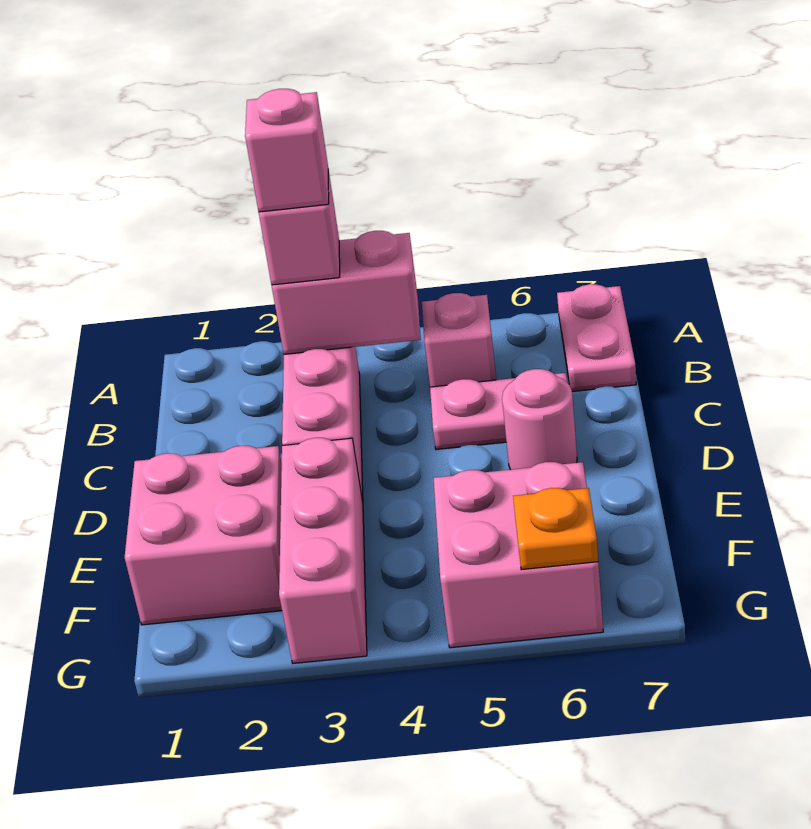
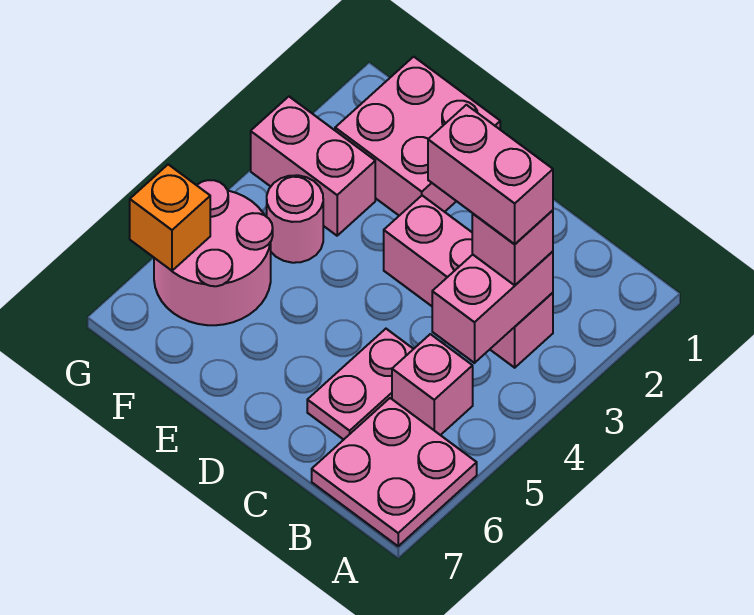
pink 1x2 plate [557,284,636,392] -> pink 2x2 plate [312,398,477,546]
pink 1x1 brick [245,89,329,212] -> pink 1x2 brick [428,105,553,244]
pink 1x1 round brick [502,369,577,470] -> pink 1x1 round brick moved to [267,175,323,263]
pink 1x3 brick [279,438,367,663] -> pink 1x2 brick [251,97,375,236]
pink 2x2 brick [434,462,603,648] -> pink 2x2 round brick [154,180,273,325]
orange 1x1 plate [513,488,598,570] -> orange 1x1 brick [130,165,210,271]

